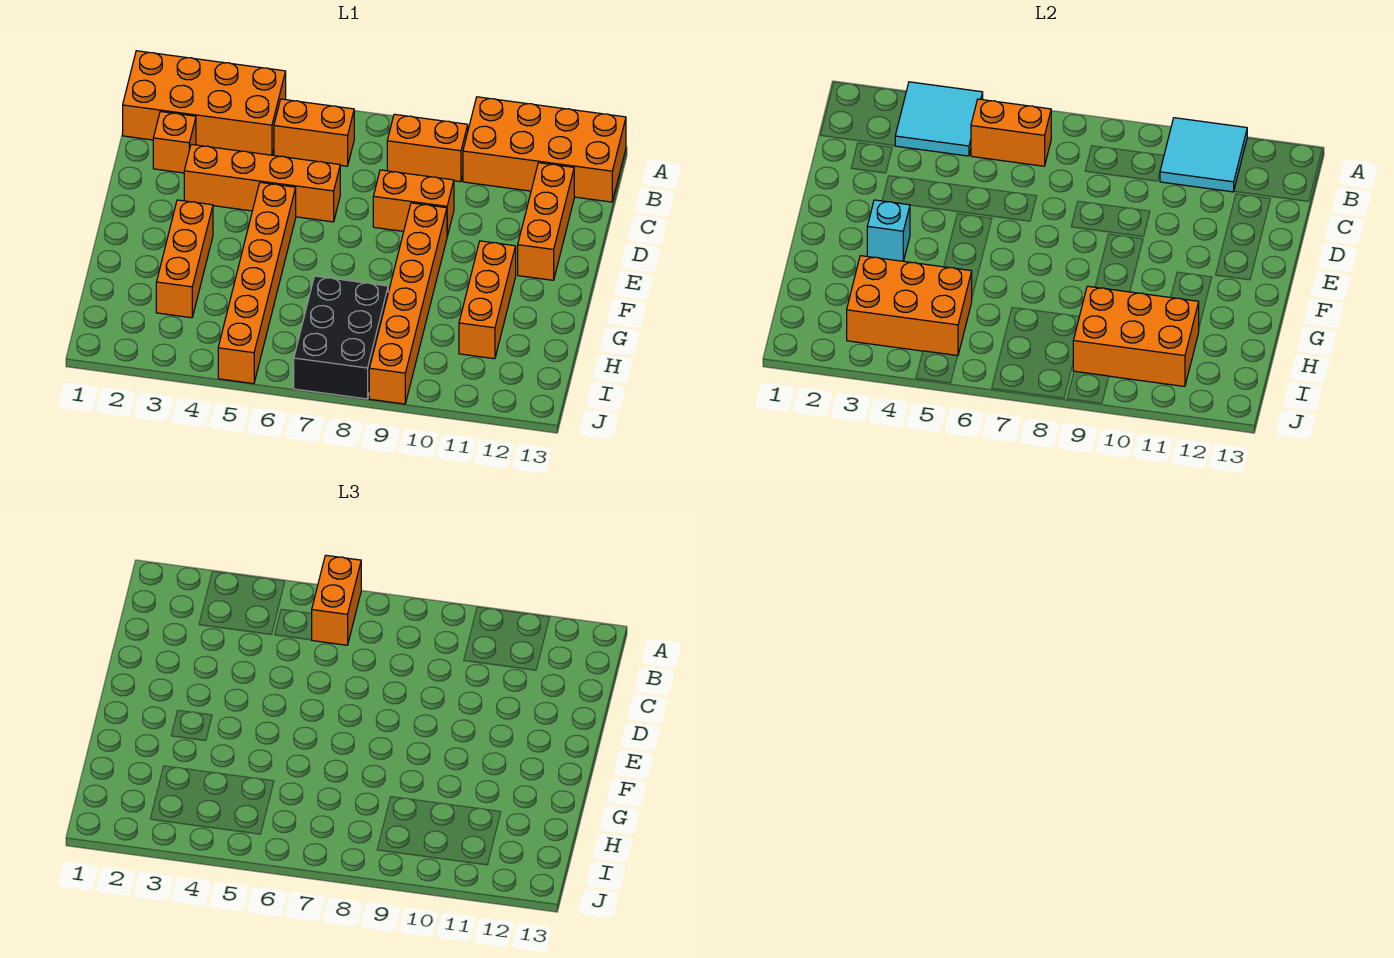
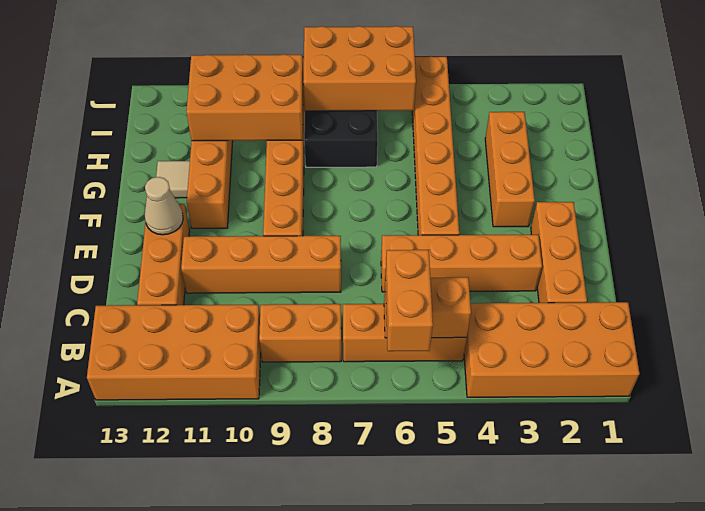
cyan 2x2 tile [895,82,983,156] -> none
cyan 2x2 tile [1160,118,1247,192] -> none
orange 1x2 brick [274,99,354,166] -> orange 1x3 brick [343,304,467,362]
orange 1x1 brick [153,111,196,173] -> orange 1x3 brick [531,202,587,303]
orange 1x2 brick [373,170,454,236] -> orange 1x4 brick [181,236,341,293]
none -> tan 1x1 cone [145,177,183,235]
cyan 1x1 brick [867,200,910,261] -> none
none -> tan 1x1 tile [156,161,190,198]
orange 2x3 brick [847,256,972,356] -> orange 2x3 brick moved to [303,26,416,111]

